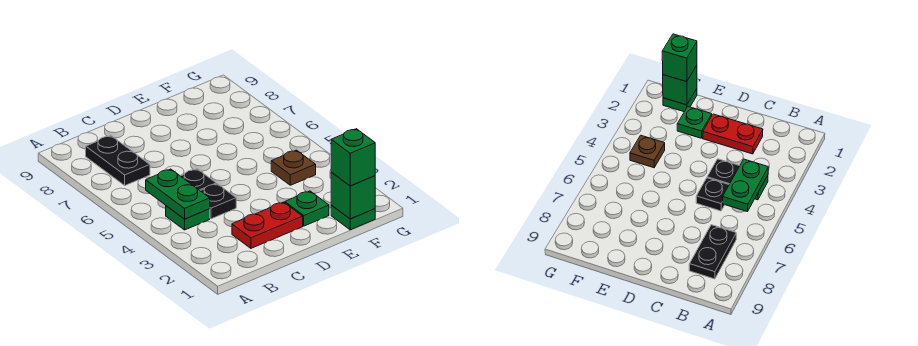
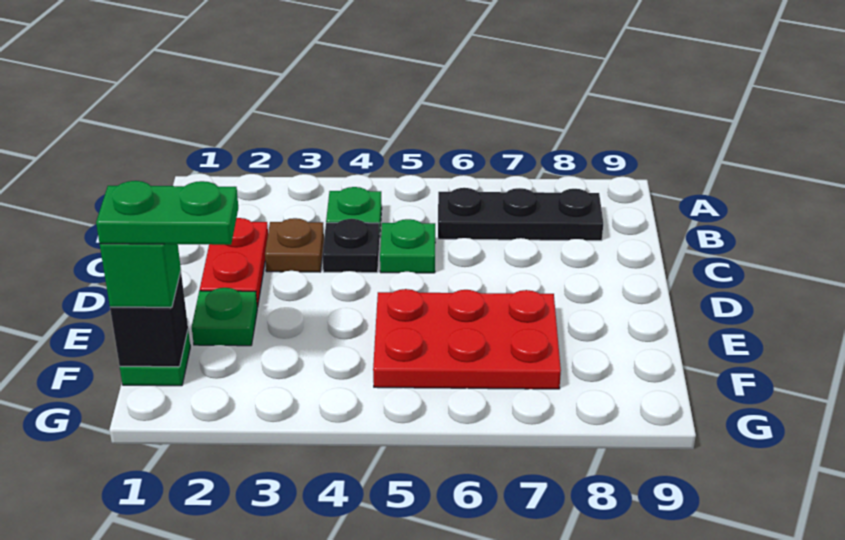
green 1x2 plate [146,169,210,219] -> green 1x2 plate moved to [96,181,238,245]
black 1x2 plate [86,136,150,185] -> black 1x3 plate [438,188,603,241]
black 1x1 plate [181,169,216,191] -> green 1x1 plate [380,219,435,273]
none -> red 2x3 plate [373,289,561,389]
green 1x1 brick [331,172,375,219] -> black 1x1 brick [110,271,188,367]
brown 1x1 plate [271,150,316,185] -> brown 1x1 plate moved to [265,218,324,272]

